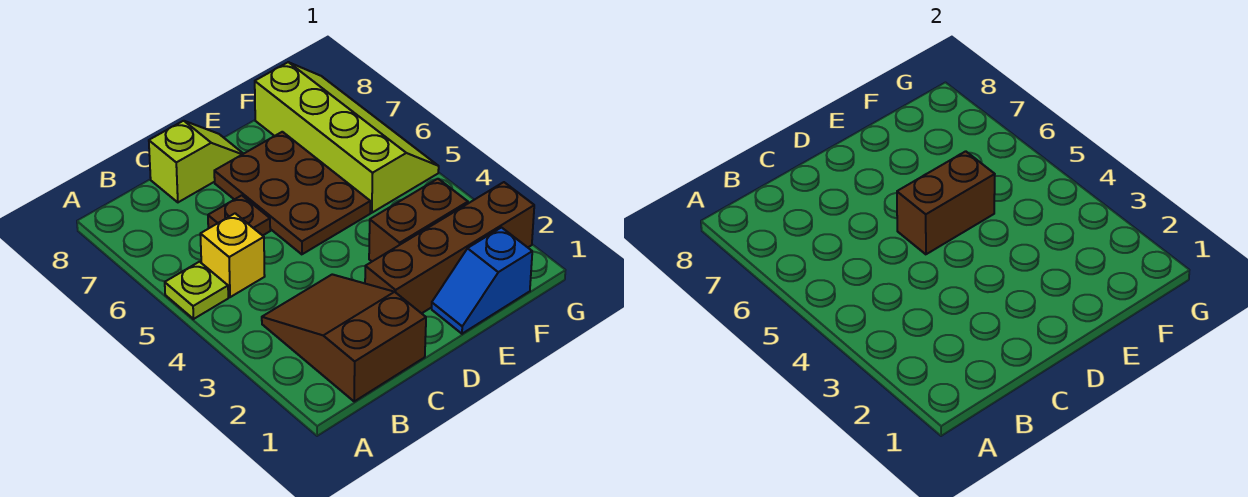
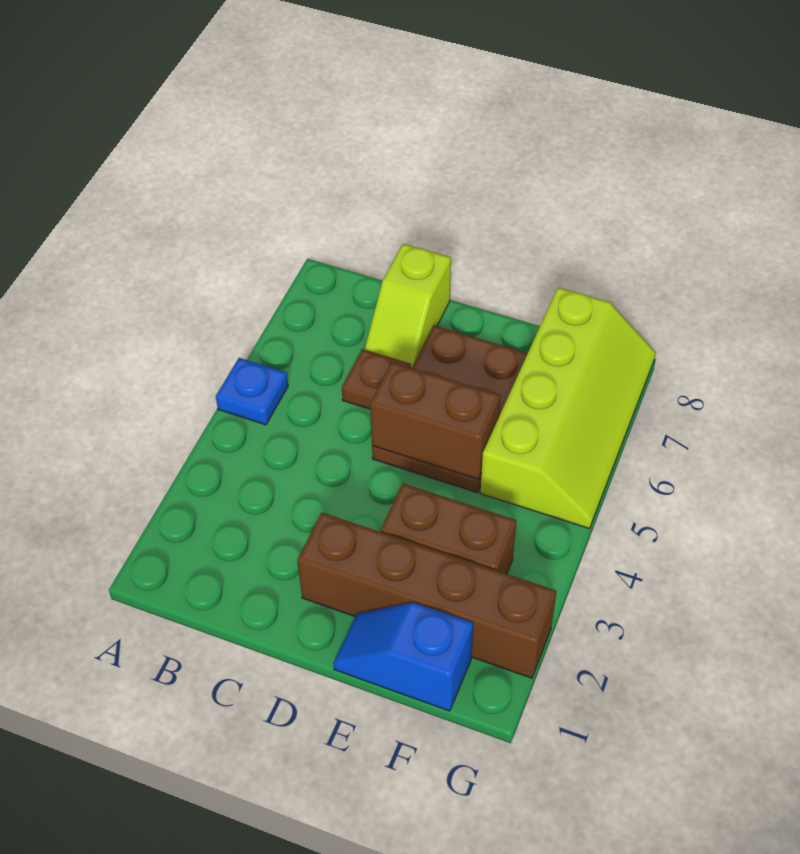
lime 1x1 plate [165,262,228,319] -> blue 1x1 plate [216,358,288,425]
brown 2x3 slope [262,274,426,401] -> none
yellow 1x1 brick [200,213,265,297] -> none
lime 1x2 slope [149,121,243,202] -> lime 1x2 slope turned to [364,244,451,368]

